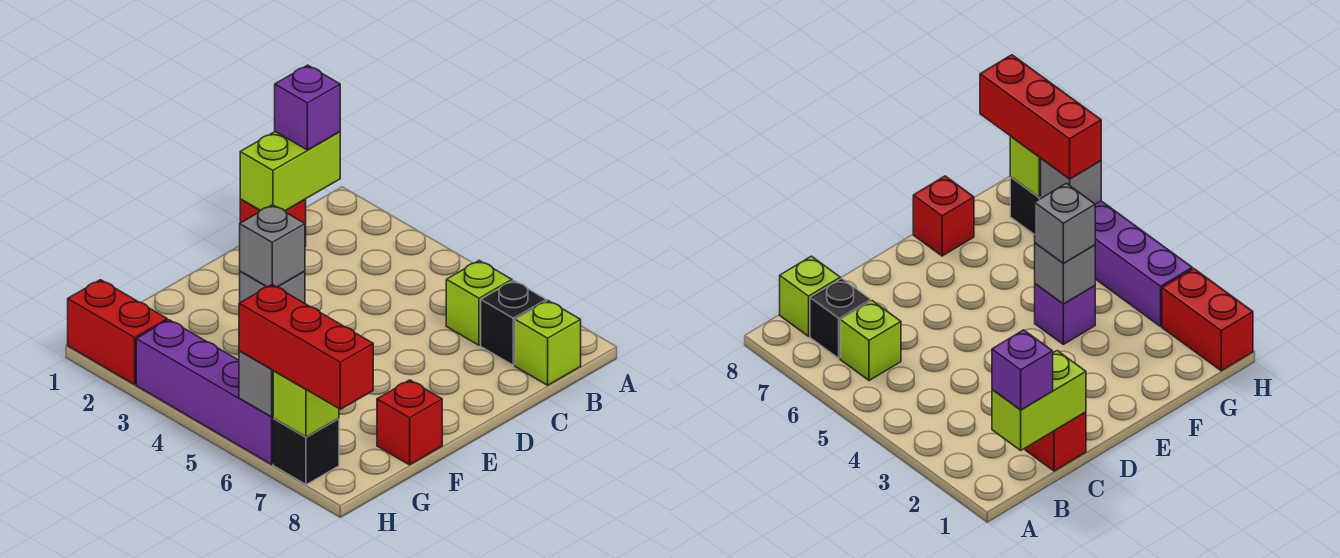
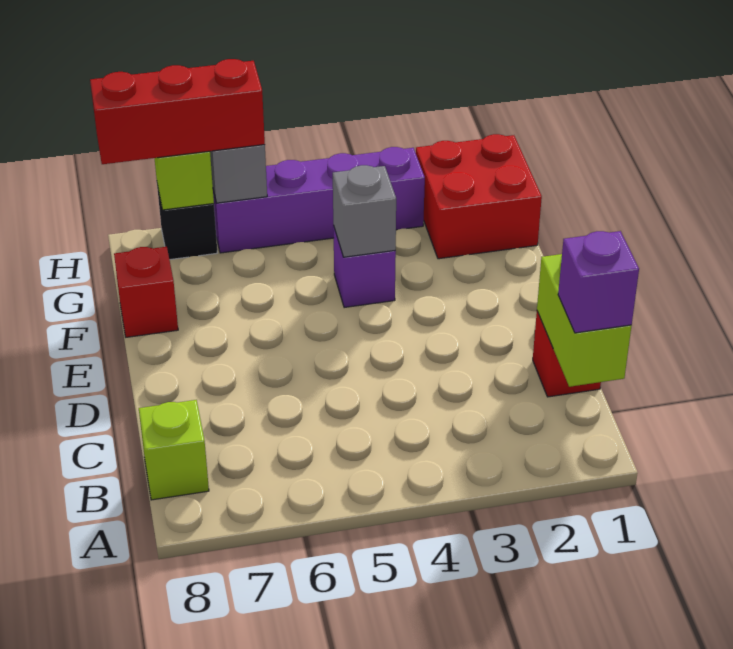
lime 1x1 brick [446,260,512,345] -> none
black 1x1 brick [481,281,546,365] -> none
grey 1x1 brick [240,205,305,287] -> none
red 1x2 brick [68,280,167,385] -> red 2x2 brick [416,134,542,259]

